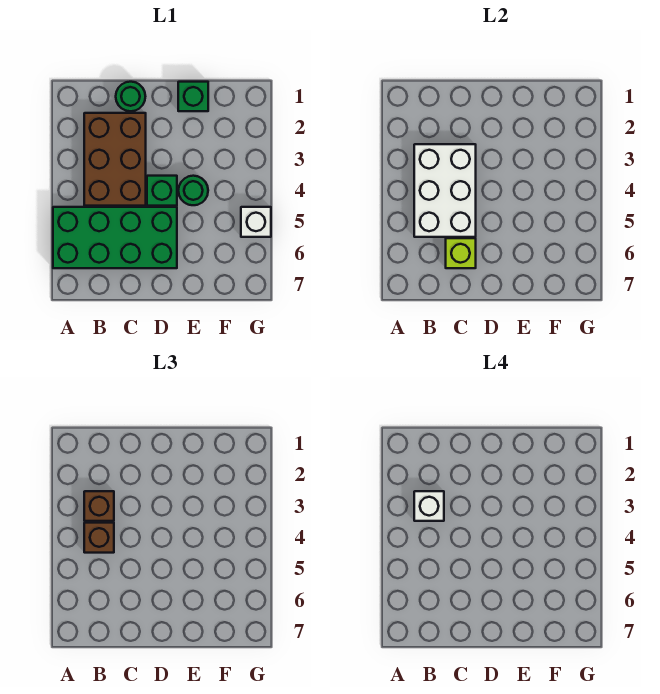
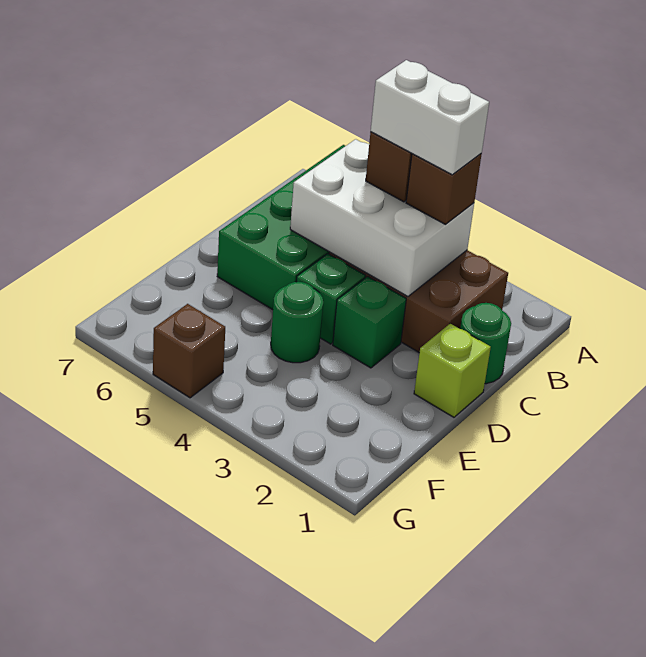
white 1x1 brick [414,491,444,521] -> white 1x2 brick [371,60,489,175]
lime 1x1 brick [446,238,476,268] -> lime 1x1 brick moved to [414,324,491,417]
green 1x1 brick [178,82,208,111] -> green 1x1 brick moved to [333,276,406,368]
white 1x1 brick [241,207,271,237] -> brown 1x1 brick [153,304,225,398]

